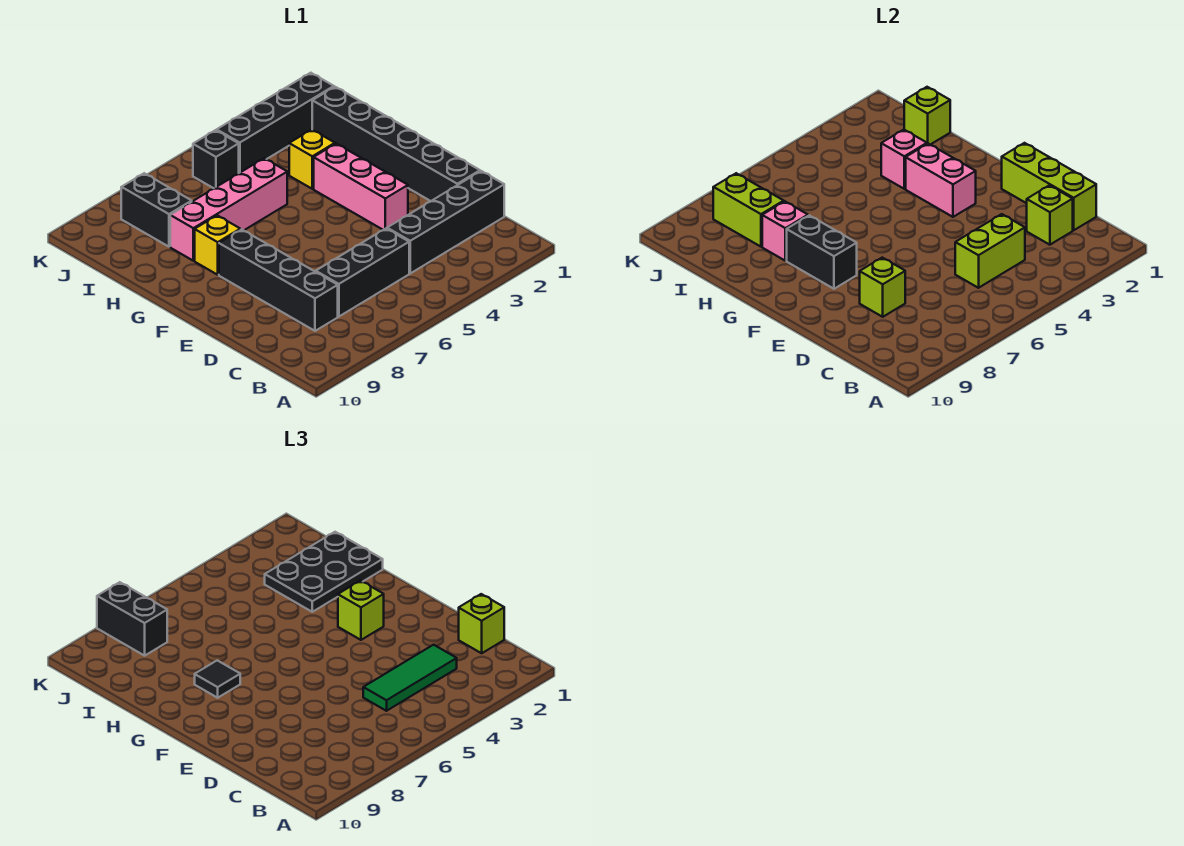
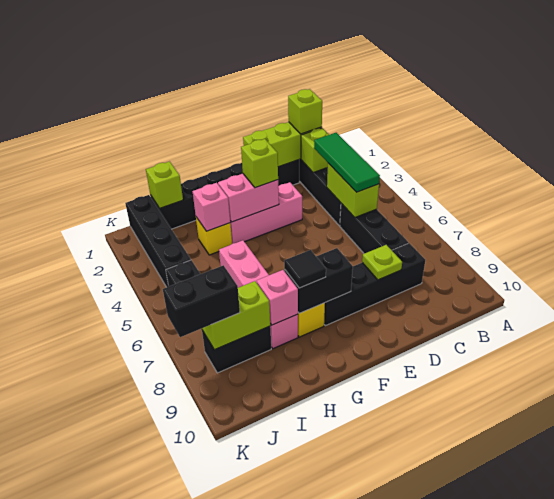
lime 1x1 brick [860,258,905,317] -> lime 1x1 plate [362,245,402,280]
black 2x3 plate [265,532,383,612] -> none

